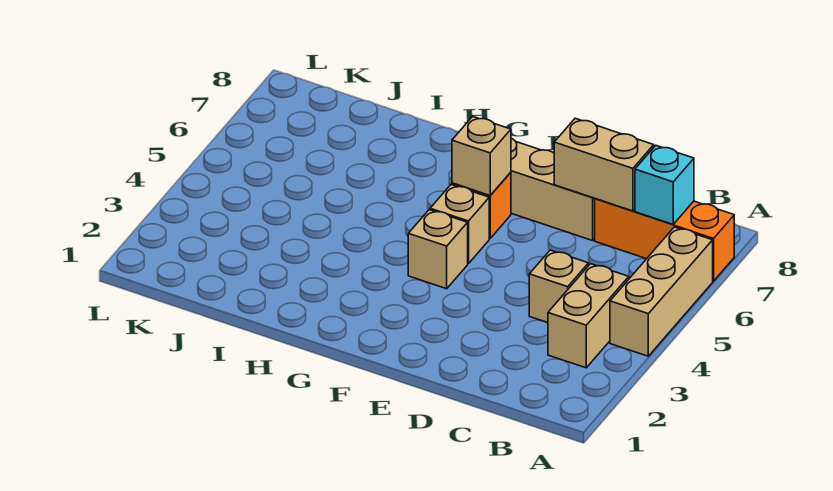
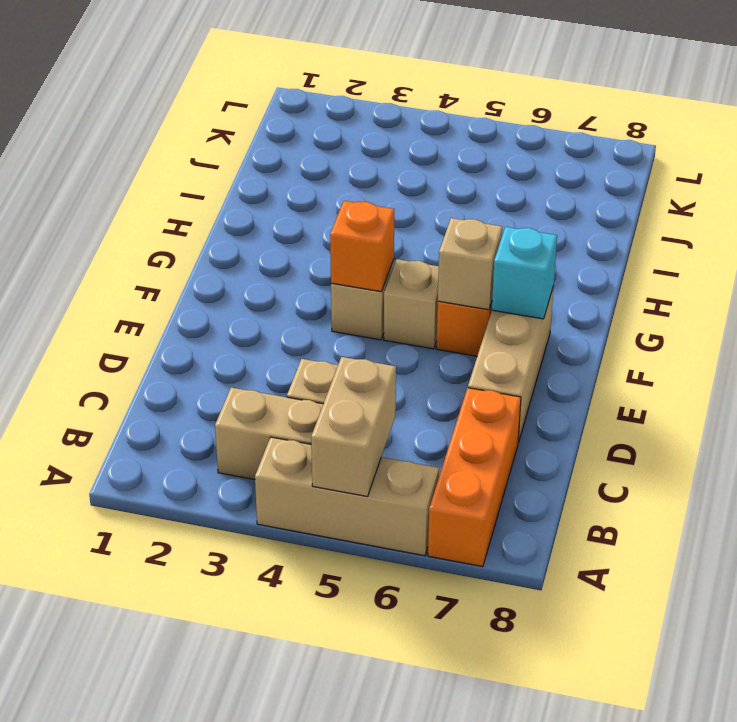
cyan 1x1 brick [635,146,694,224] -> cyan 1x1 brick moved to [492,227,557,319]
tan 1x2 brick [554,118,654,211] -> tan 1x2 brick moved to [311,357,396,497]
none -> orange 1x1 brick [330,201,394,292]

